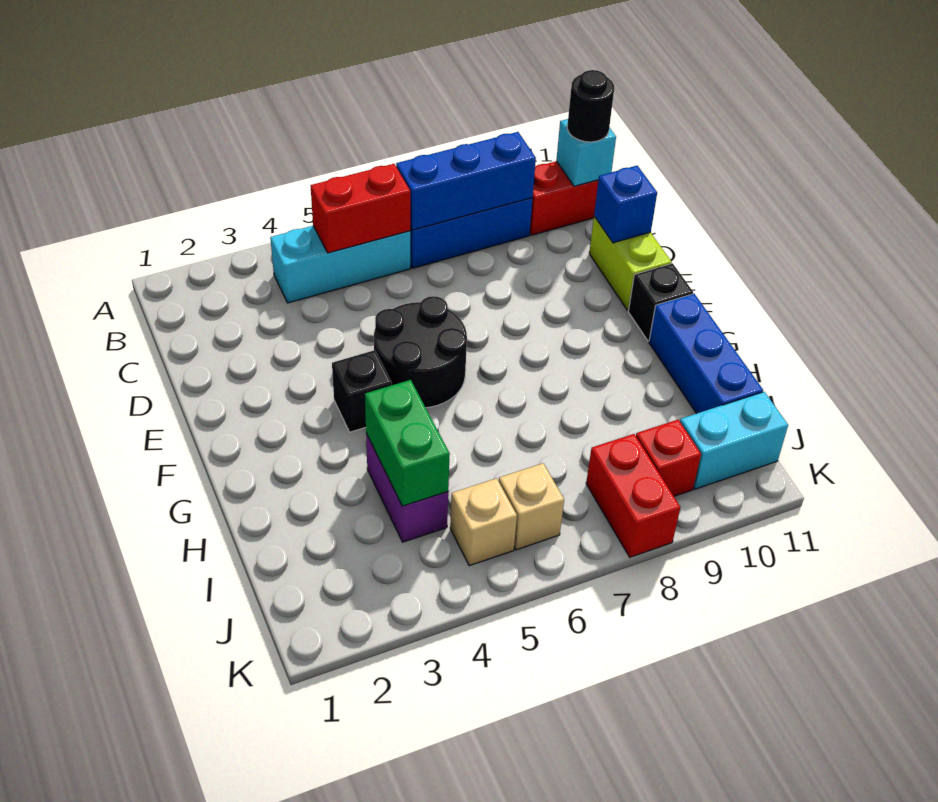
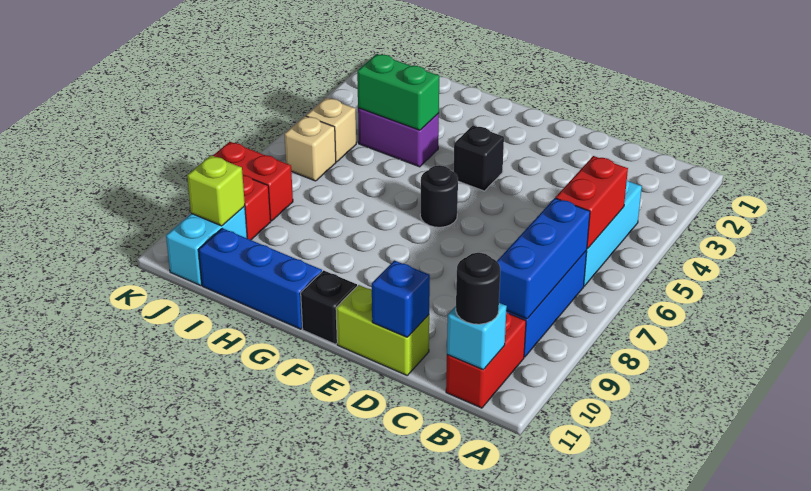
black 2x2 round brick [374,296,467,408] -> black 1x1 round brick [420,165,458,227]
none -> lime 1x1 brick [187,155,245,226]

